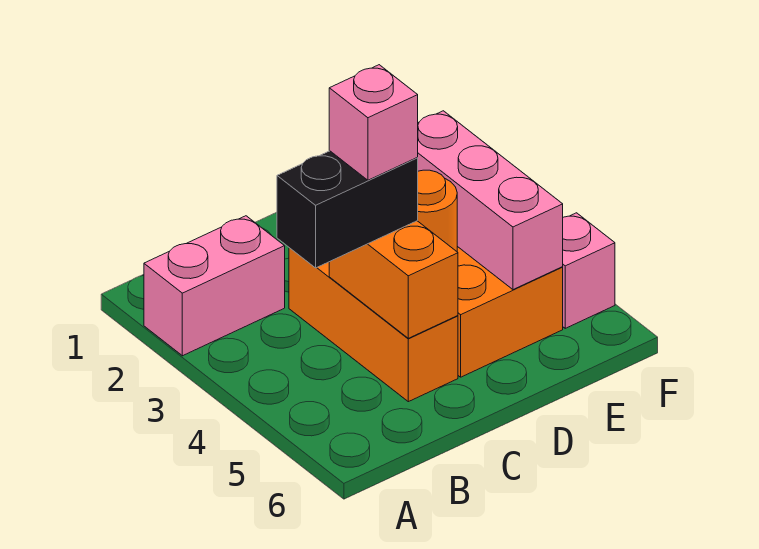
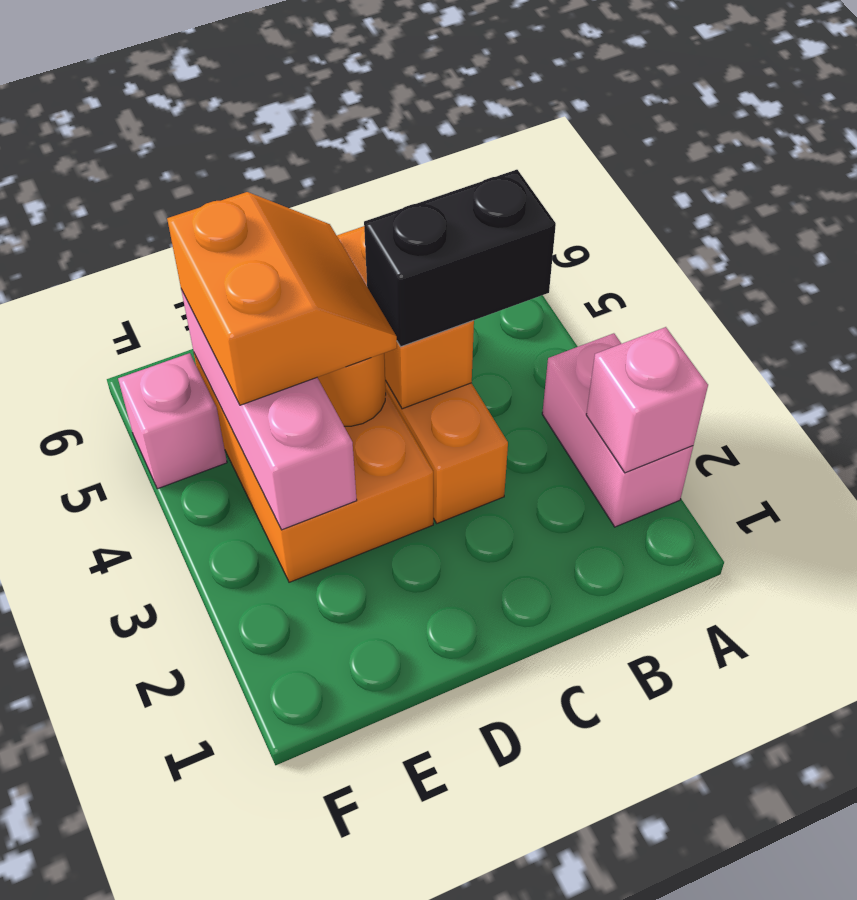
pink 1x2 brick [144,216,285,356] -> pink 1x2 brick turned to [542,333,693,527]
pink 1x1 brick [329,65,418,180] -> pink 1x1 brick moved to [586,327,708,473]
none -> orange 2x2 slope [167,192,397,405]

